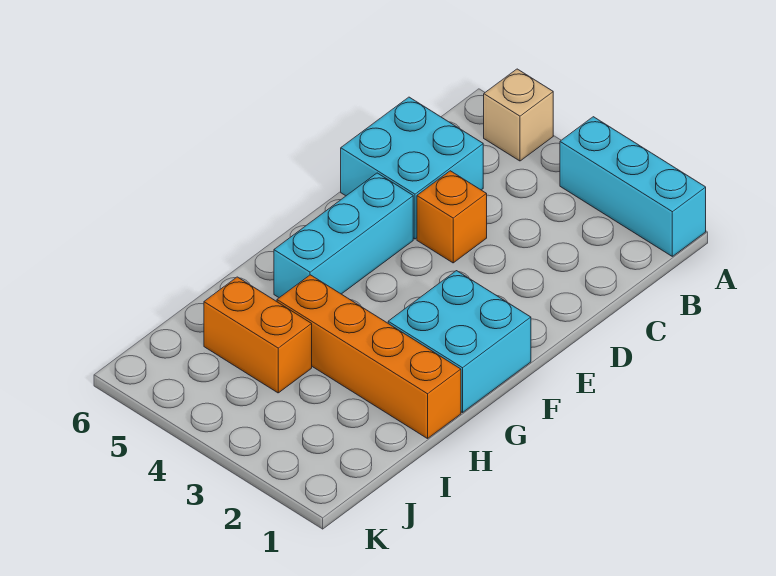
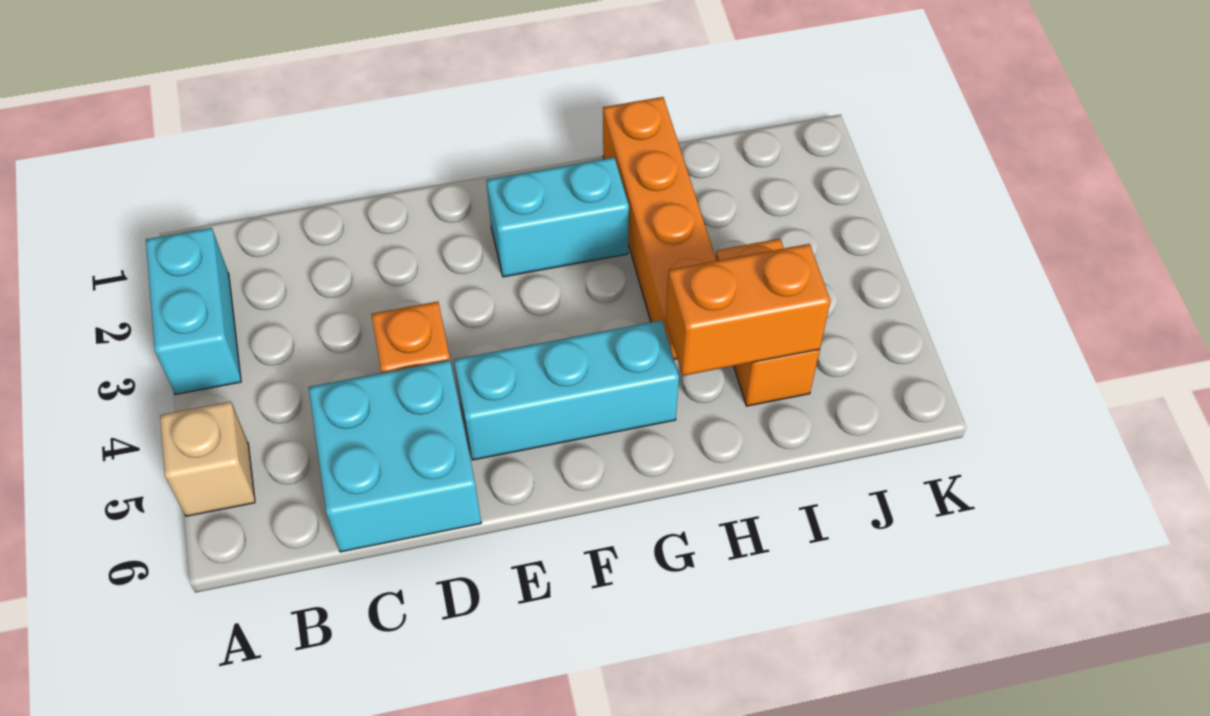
cyan 1x3 brick [560,117,706,256] -> cyan 1x2 brick [146,228,241,395]
cyan 2x2 brick [388,271,531,413] -> cyan 1x2 brick [486,157,629,277]
none -> orange 1x2 brick [666,244,830,376]

